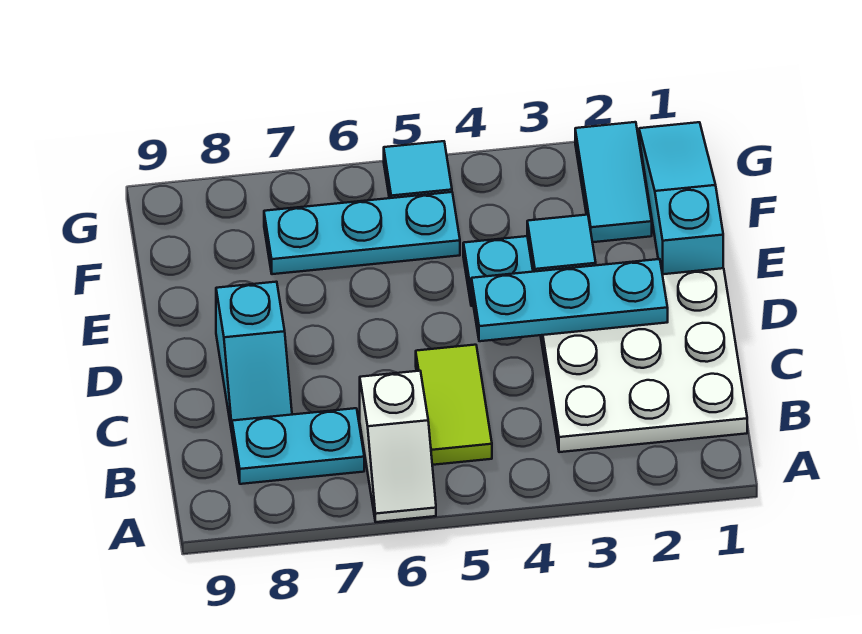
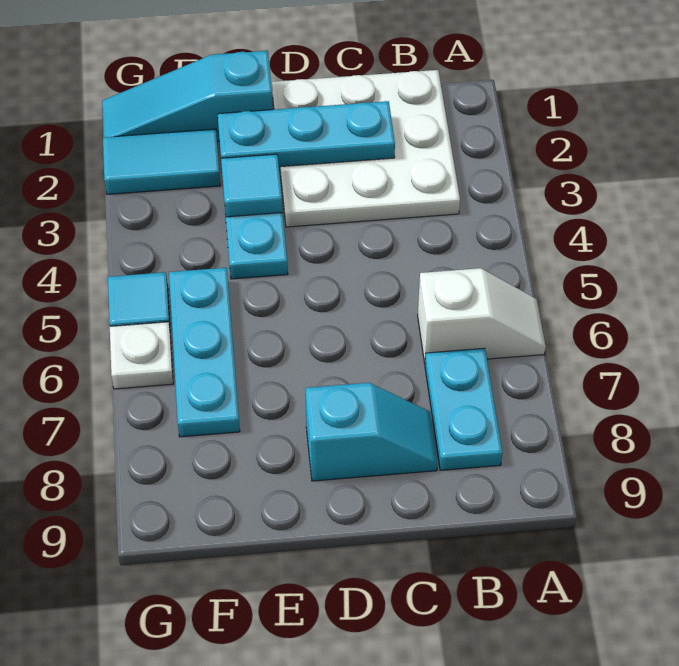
lime 1x2 tile [416,345,492,465] -> none
cyan 1x3 plate [471,259,668,341] -> cyan 1x3 plate turned to [218,101,395,167]
none -> white 1x1 plate [110,322,173,389]

